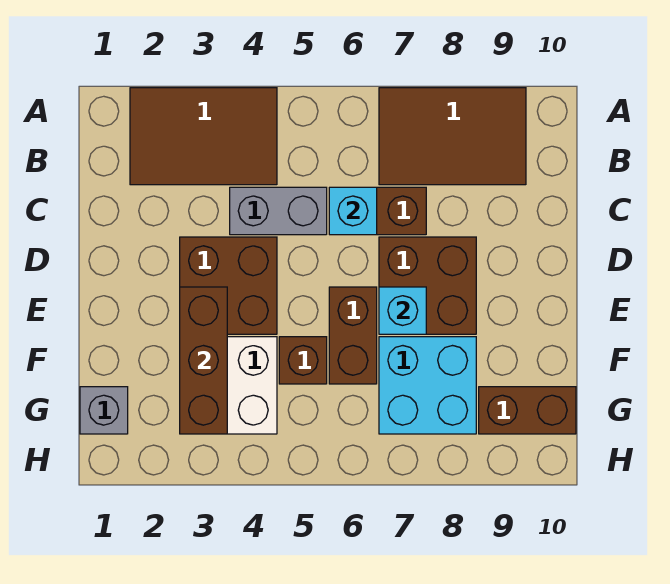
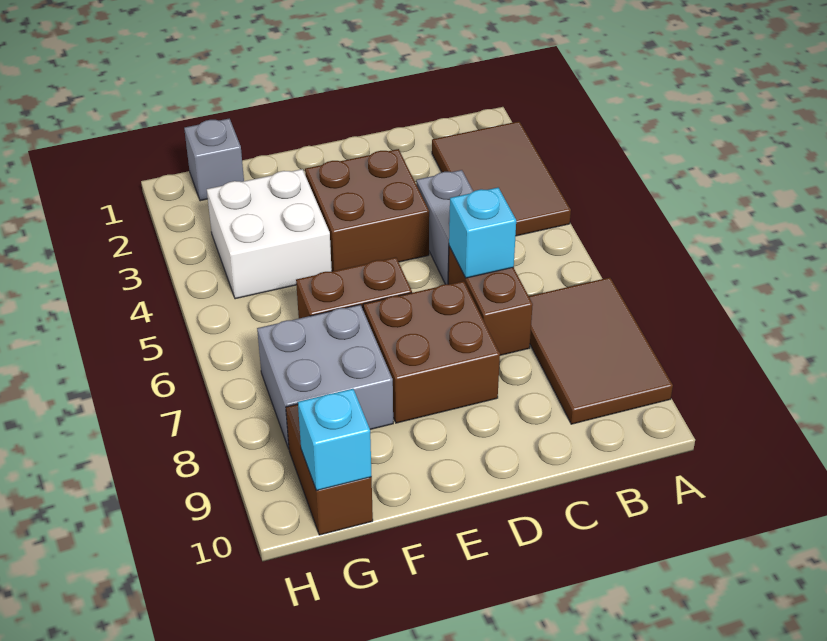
brown 1x3 brick [180,287,227,434] -> none
cyan 1x1 brick [379,287,426,334] -> cyan 1x1 brick moved to [298,389,372,491]
brown 1x1 brick [279,337,327,384] -> none
cyan 2x2 brick [379,337,476,434] -> grey 2x2 brick [257,305,393,449]

